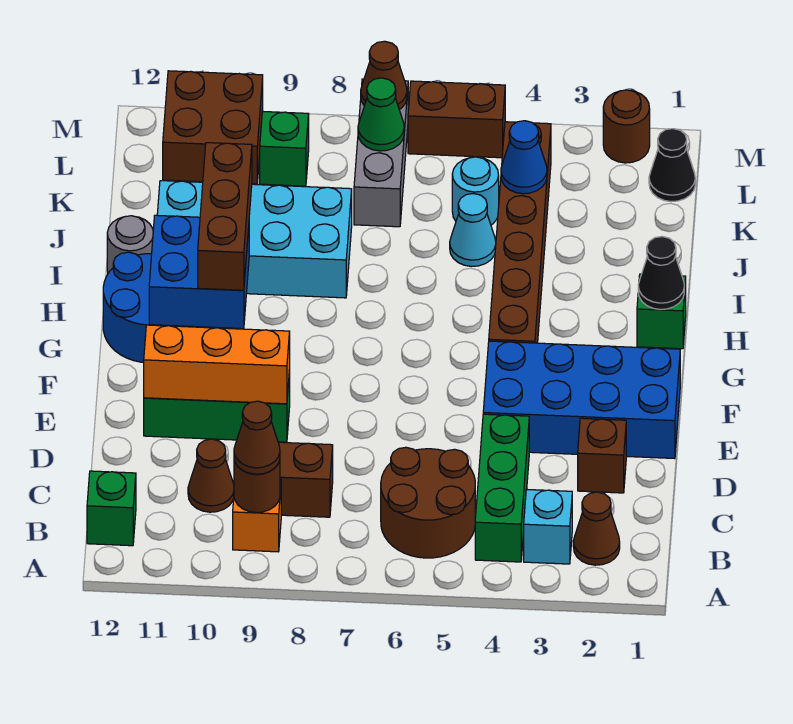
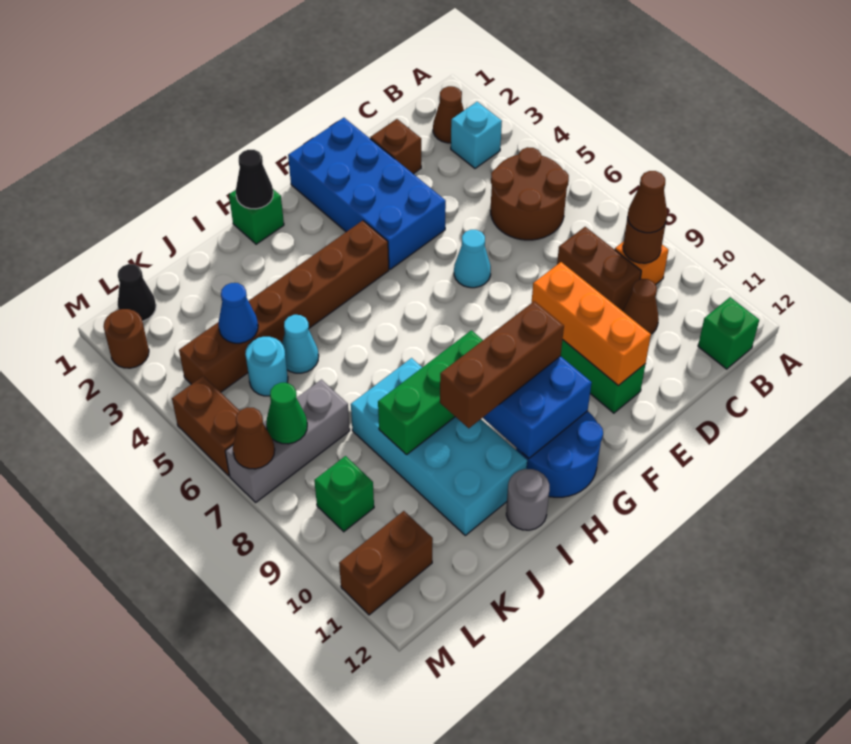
green 1x3 brick [475,414,529,562] -> green 1x3 brick moved to [378,330,483,455]
none -> cyan 1x1 cone [454,230,491,288]
brown 2x2 brick [163,71,263,184] -> brown 1x2 brick [339,511,433,615]

